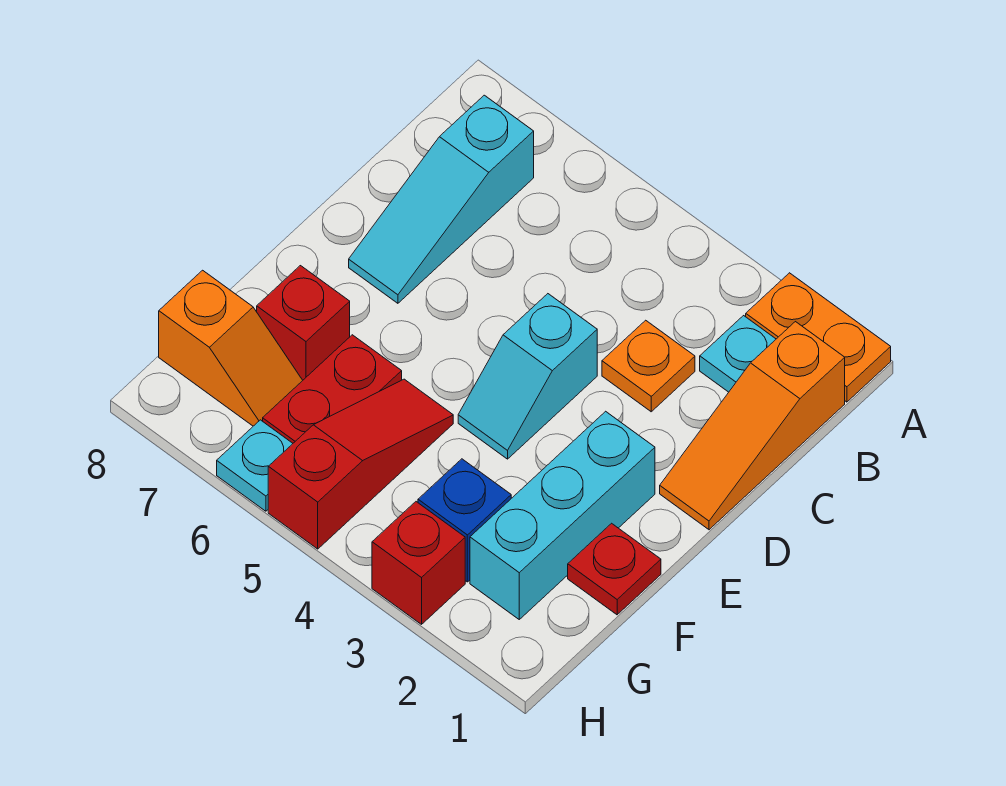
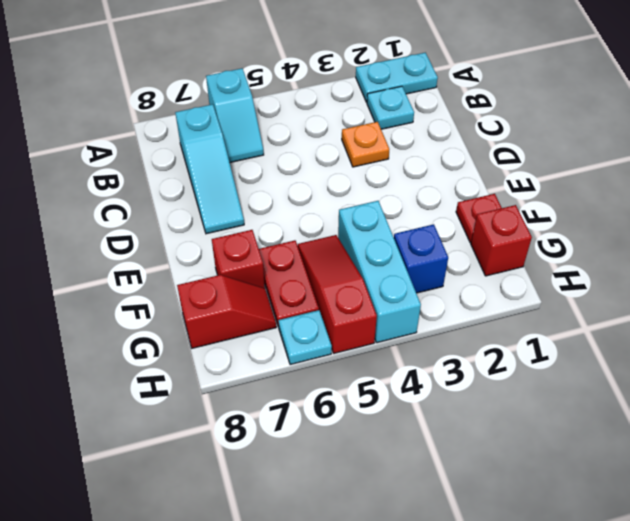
orange 1x2 plate [746,273,891,402] -> cyan 1x2 plate [356,53,438,102]
orange 1x3 slope [660,322,845,530] -> none
cyan 1x2 slope [458,294,597,459] -> cyan 1x2 slope moved to [206,68,264,163]
cyan 1x3 brick [470,411,655,619] -> cyan 1x3 brick moved to [338,201,421,343]
orange 1x2 slope [159,270,303,426] -> red 1x2 slope [177,275,276,348]
red 1x1 brick [372,502,465,624] -> red 1x1 brick moved to [471,205,532,276]

